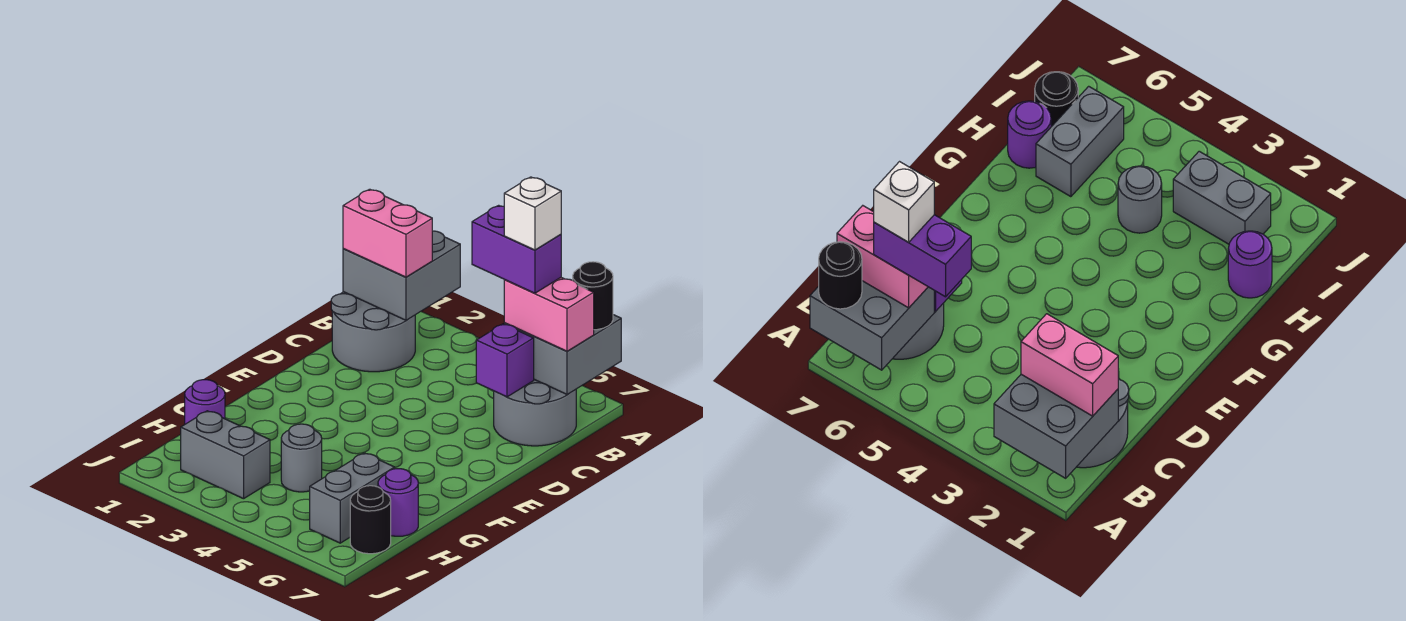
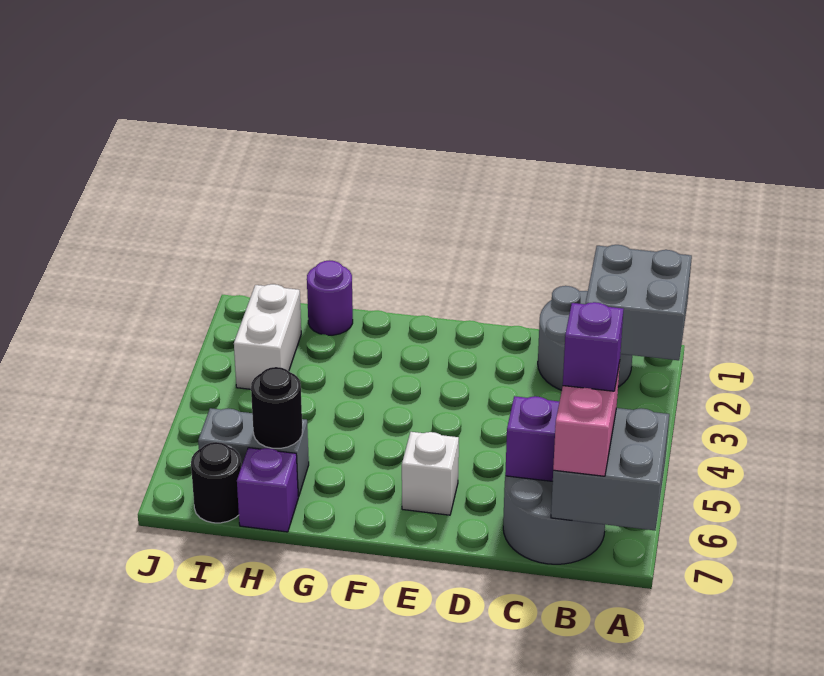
black 1x1 round brick [573,262,613,330] -> black 1x1 round brick moved to [251,367,302,448]
pink 1x2 brick [343,189,432,277] -> none
purple 1x2 brick [472,205,561,293] -> purple 1x1 brick [563,302,623,391]
white 1x1 brick [504,177,561,250] -> white 1x1 brick moved to [402,432,459,515]
grey 1x1 round brick [281,424,322,492] -> none
purple 1x1 round brick [378,469,418,536] -> purple 1x1 brick [237,448,298,532]
grey 1x2 brick [181,411,270,499] -> white 1x2 brick [234,284,301,389]

